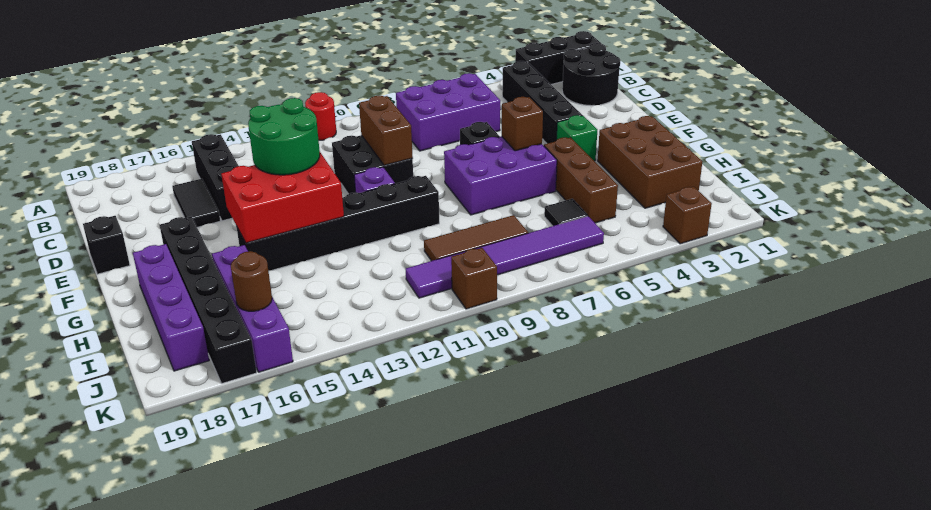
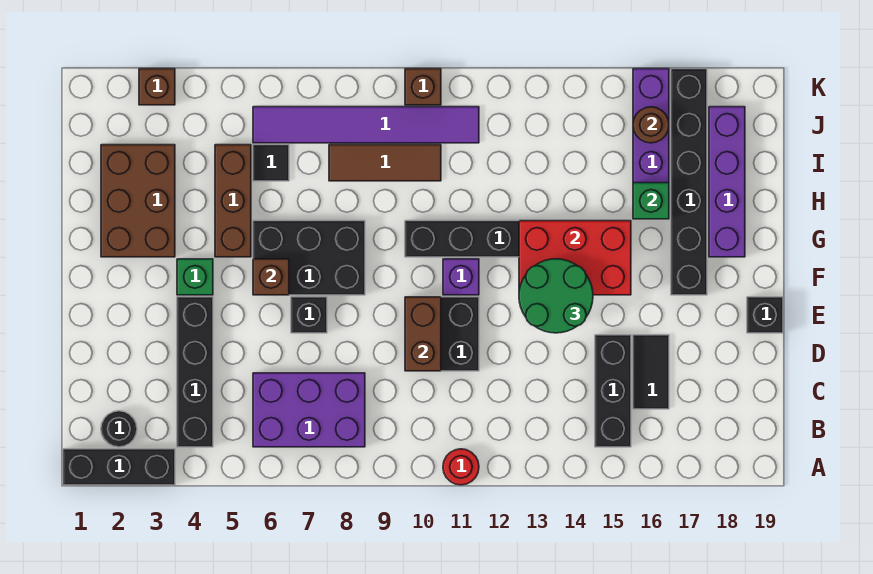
black 2x2 round brick [562,43,620,106] -> black 1x1 round brick [101,411,137,447]
purple 2x3 brick [444,137,557,215] -> black 2x3 brick [253,221,365,295]
none -> green 1x1 brick [633,183,669,219]

